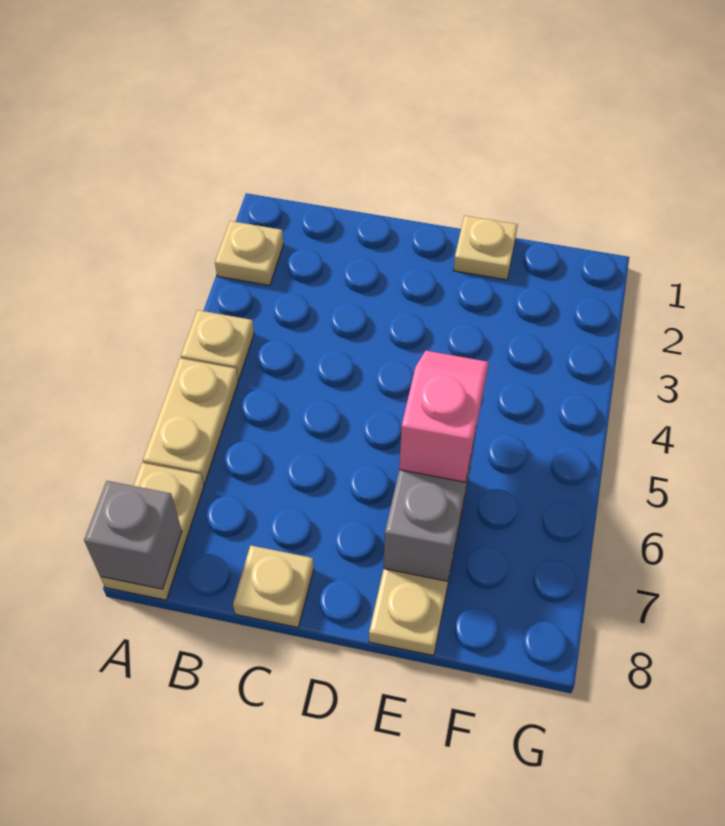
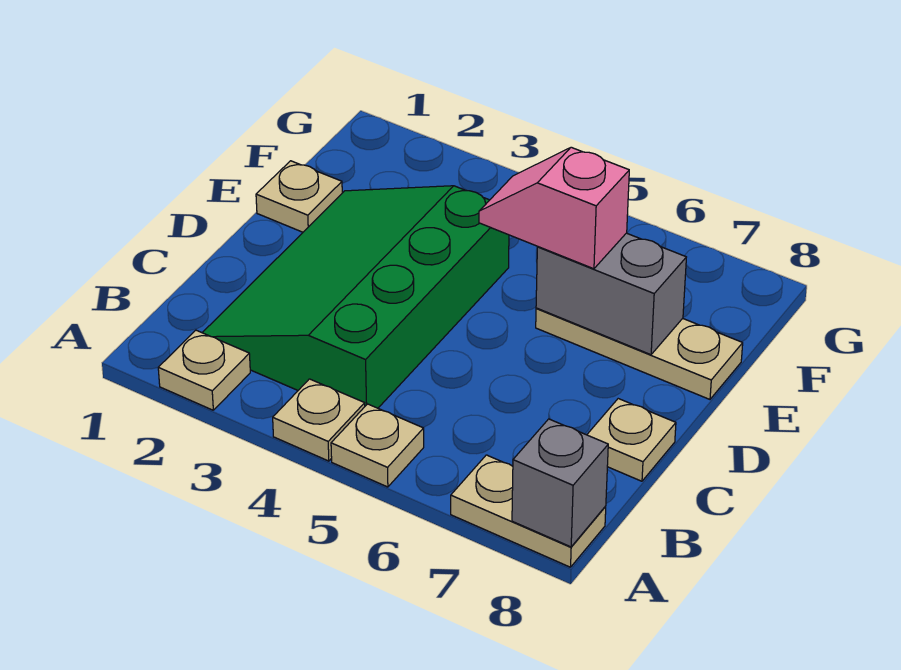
tan 1x2 plate [143,358,238,484] -> tan 1x1 plate [331,404,424,487]
none -> green 3x4 slope [202,186,509,408]

